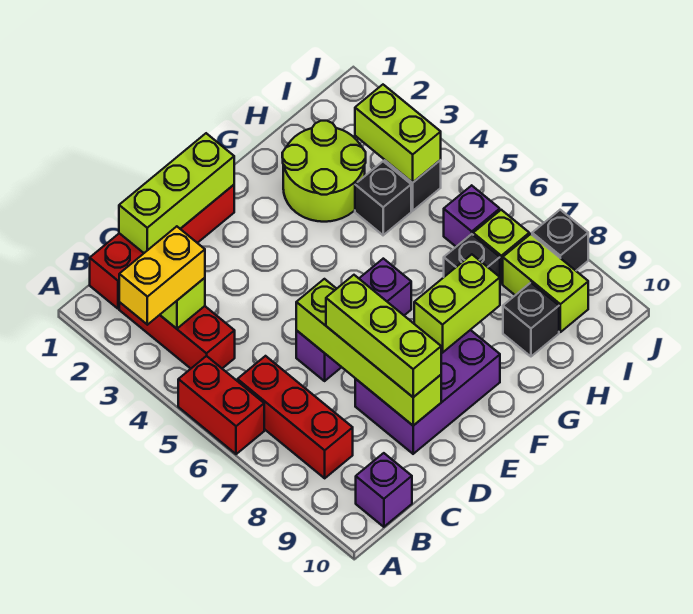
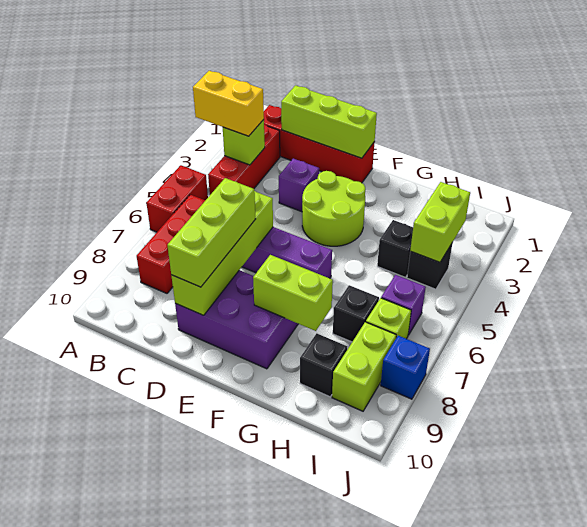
purple 1x1 brick [356,453,412,527] -> purple 1x1 brick moved to [279,159,319,212]
lime 2x2 round brick [282,121,366,222] -> lime 2x2 round brick moved to [302,171,365,246]
black 1x1 brick [532,210,588,271] -> blue 1x1 brick [381,336,430,399]

